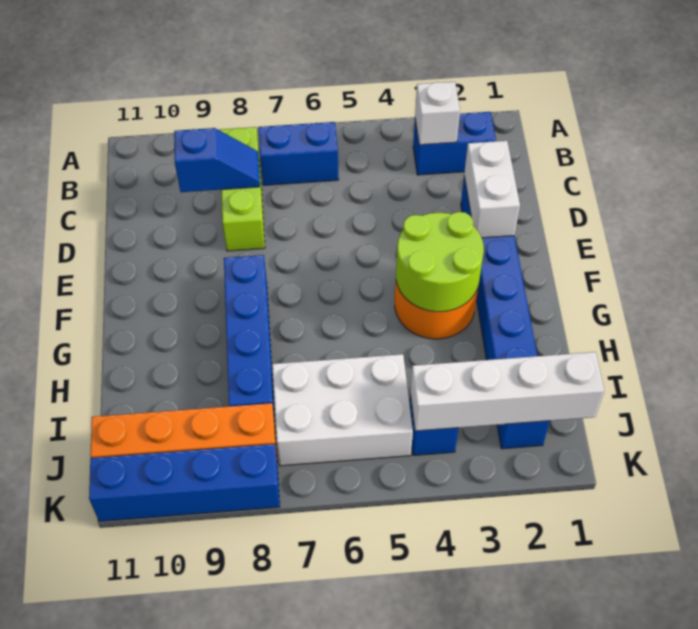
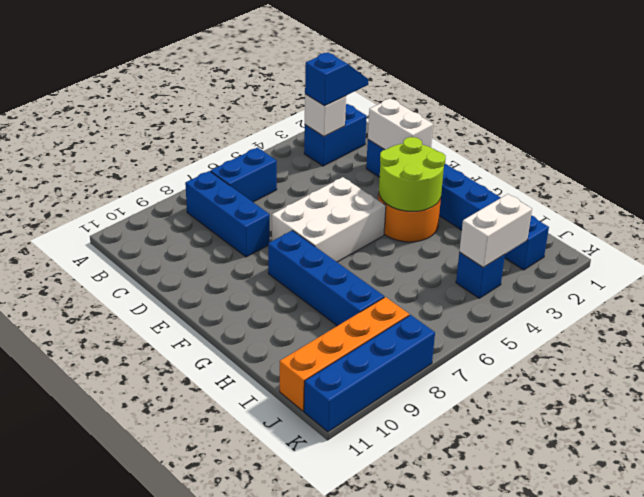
lime 1x3 brick [219,127,265,251] -> blue 1x3 brick [185,171,270,257]
blue 1x2 slope [174,128,260,192] -> blue 1x2 slope moved to [305,52,368,106]
white 2x3 brick [272,354,413,466] -> white 2x3 brick moved to [272,177,386,262]
white 1x4 brick [410,352,604,431] -> white 1x2 brick [459,194,532,267]

